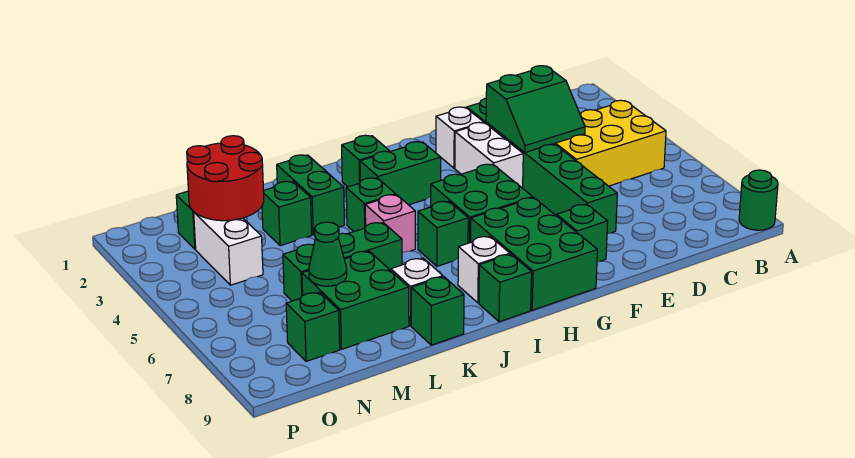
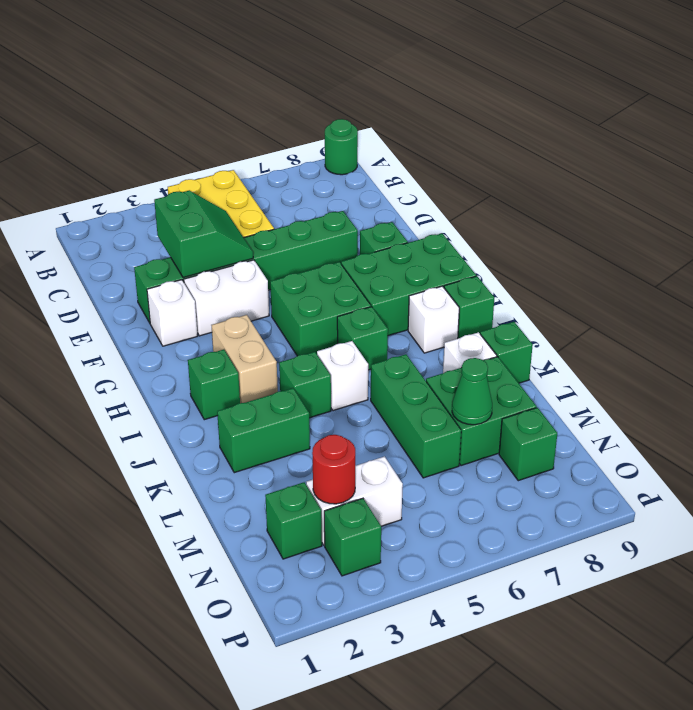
green 1x2 brick [360,142,441,205] -> tan 1x2 brick [212,315,278,403]
pink 1x1 brick [365,195,415,253] -> white 1x1 brick [317,341,368,411]
green 1x1 brick [262,182,312,246] -> green 1x1 brick moved to [324,498,381,576]
red 2x2 round brick [187,136,264,221] -> red 1x1 round brick [312,435,355,504]

